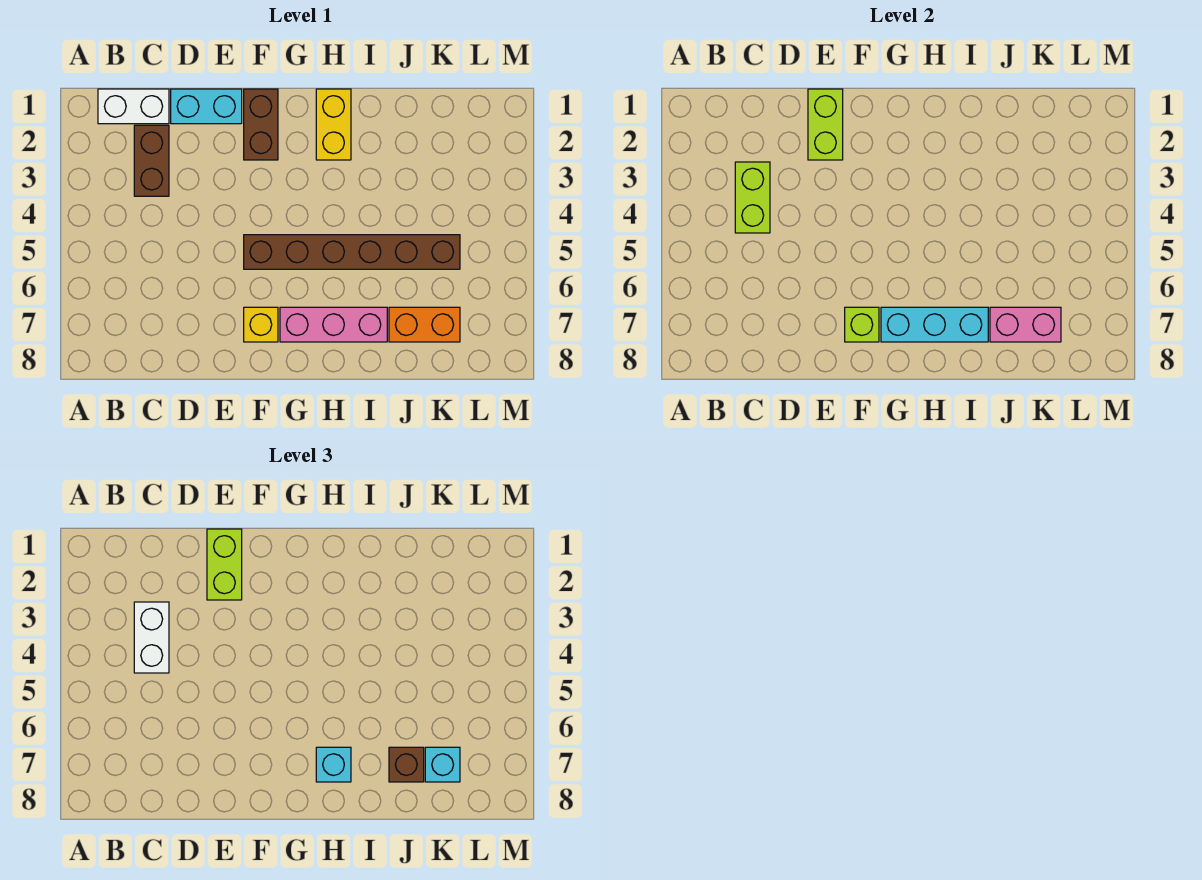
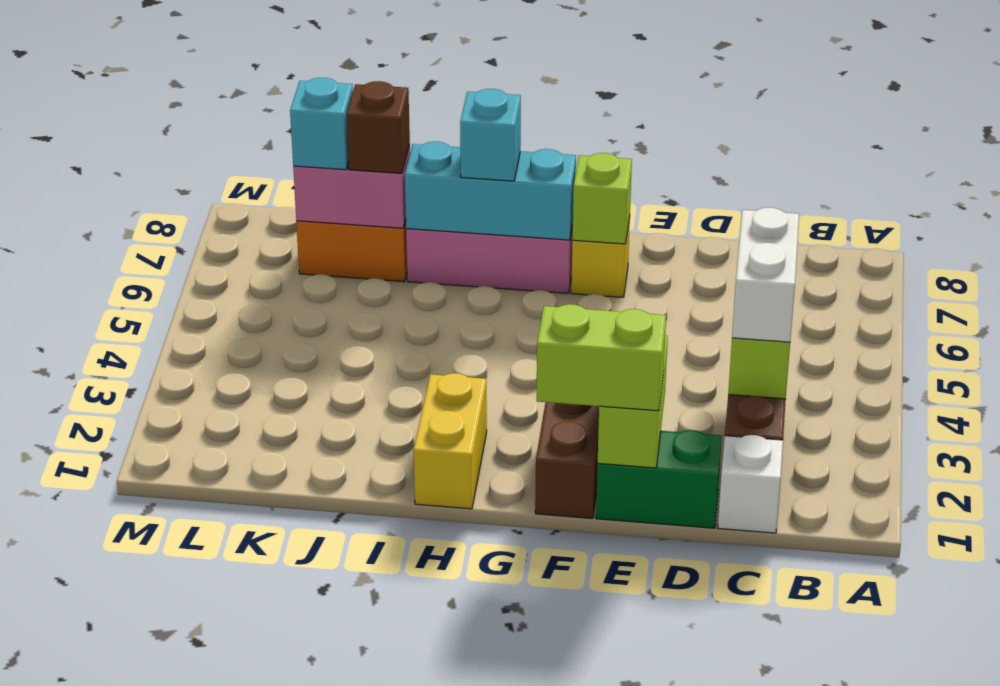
white 1x2 brick [98,89,169,124] -> white 1x1 brick [718,435,783,533]
cyan 1x2 brick [171,89,242,124] -> green 1x2 brick [596,430,722,528]
lime 1x2 brick [207,529,242,600] -> lime 1x2 brick turned to [537,304,666,411]
brown 1x6 brick [244,235,460,269] -> none

